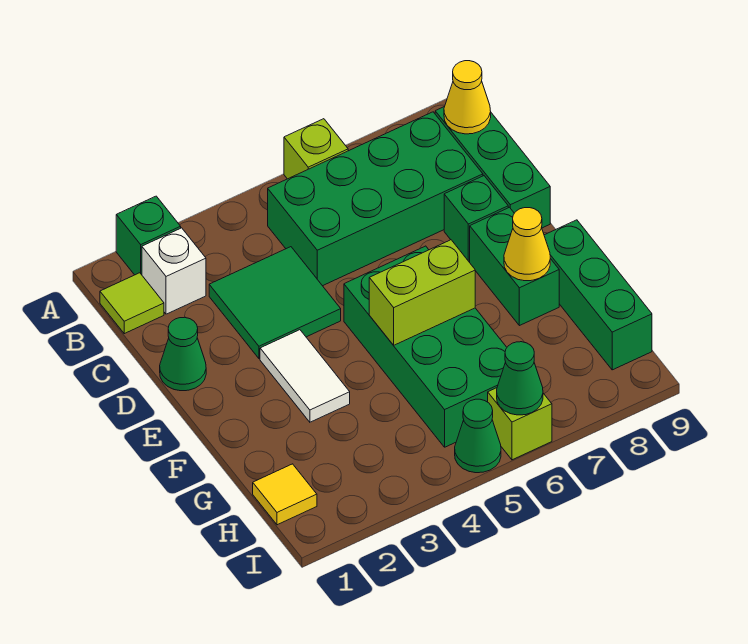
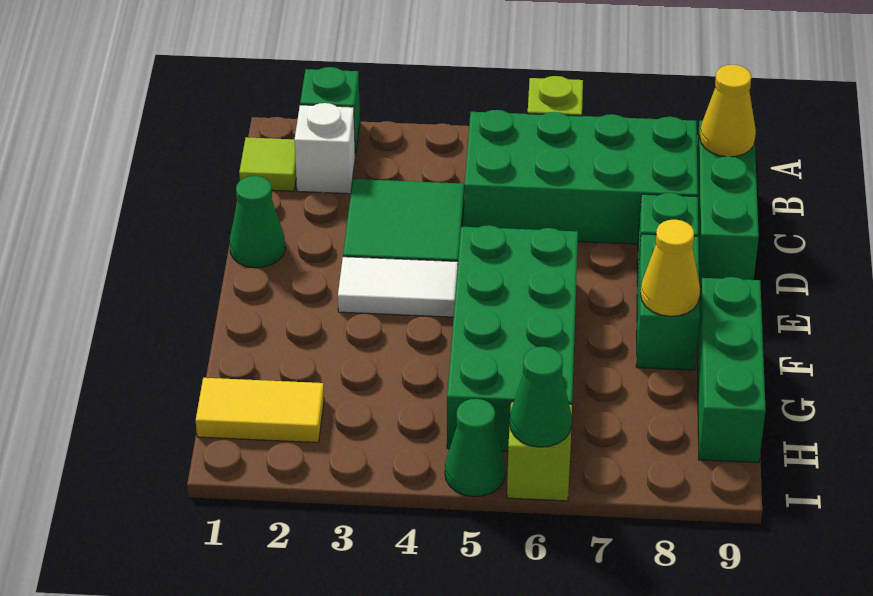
white 1x2 tile [260,330,350,422] -> white 1x2 tile turned to [338,257,458,317]
lime 1x2 brick [369,240,475,345] -> none
yellow 1x1 tile [253,464,317,525] -> yellow 1x2 tile [196,378,324,443]

